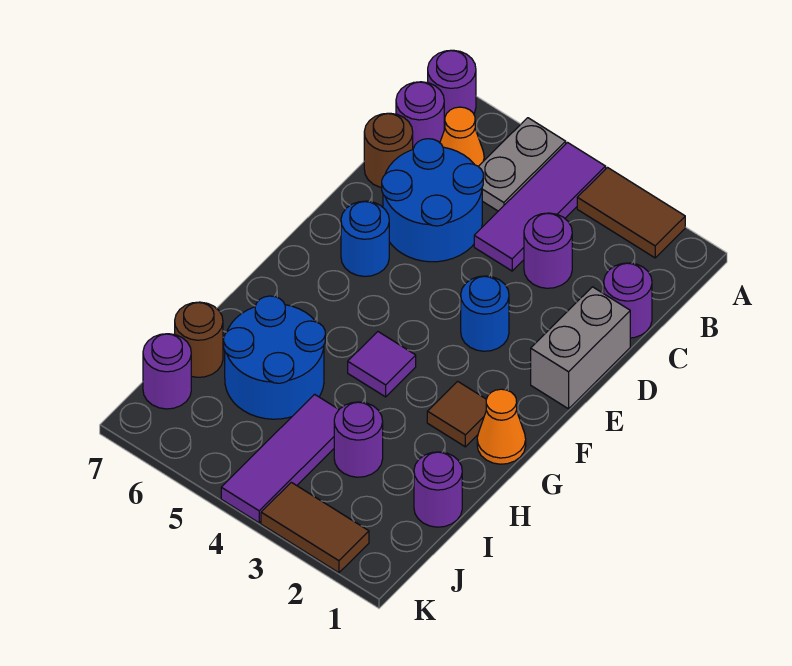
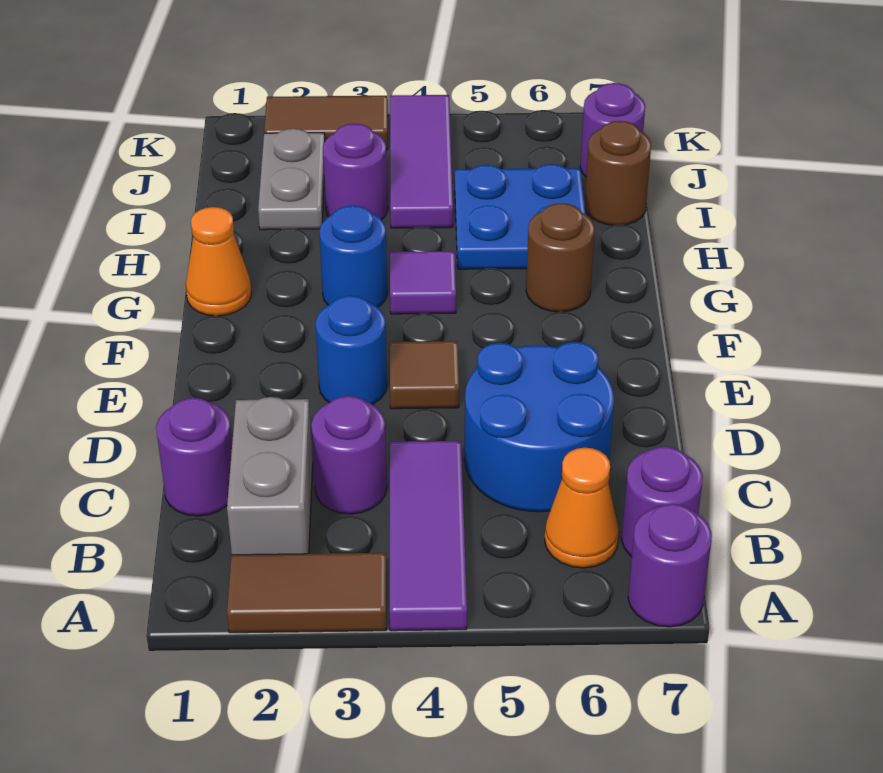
grey 1x2 plate [478,118,566,211] -> grey 1x2 plate moved to [258,129,325,230]
brown 1x1 round brick [364,113,413,188] -> brown 1x1 round brick moved to [526,203,595,312]
grey 1x2 brick [531,287,630,409] -> grey 1x2 brick moved to [227,397,313,555]
blue 1x1 round brick [341,201,389,276] -> blue 1x1 round brick moved to [319,205,387,307]
brown 1x1 tile [427,381,486,447] -> brown 1x1 tile moved to [390,341,459,409]
blue 2x2 round brick [224,296,325,419] -> blue 2x2 plate [455,164,586,269]
purple 1x1 round brick [414,452,462,527] -> none

